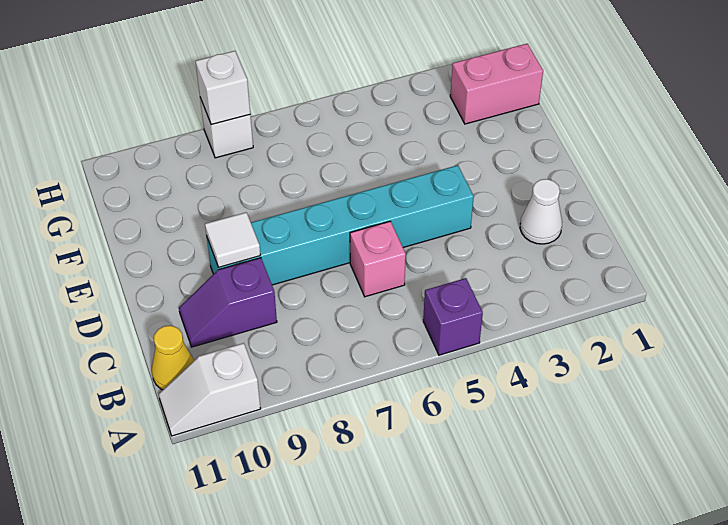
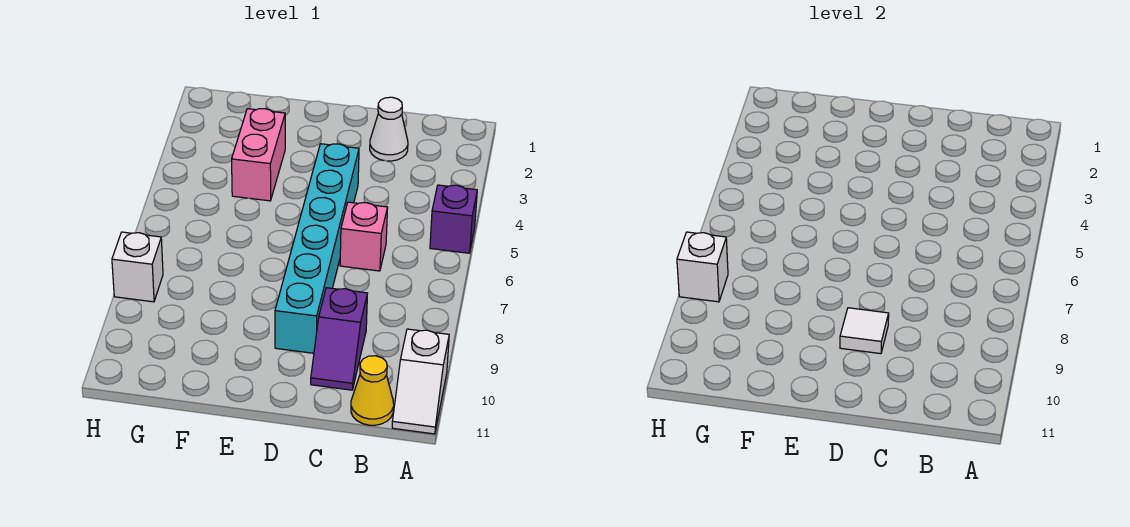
pink 1x2 brick [450,44,543,124] -> pink 1x2 brick moved to [232,109,285,201]

